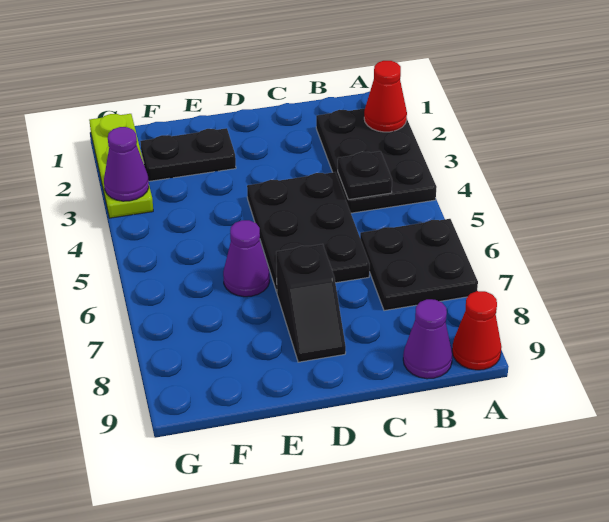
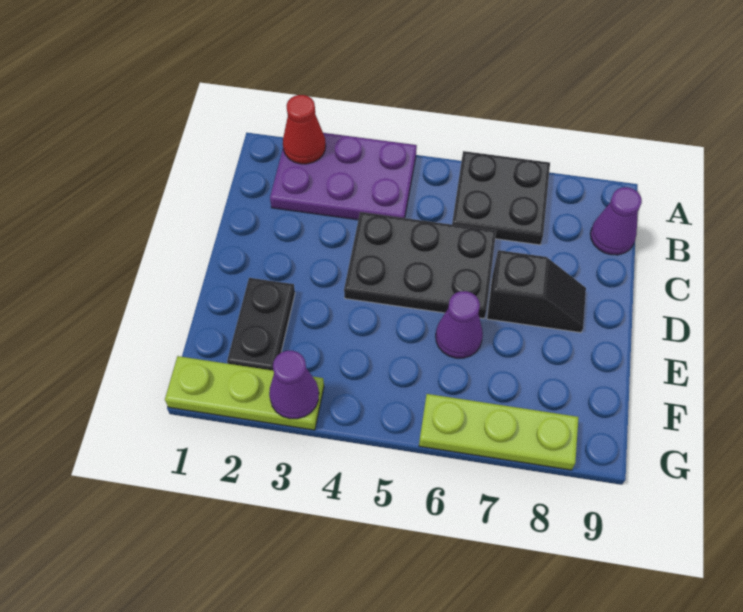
black 2x3 plate [316,109,437,213] -> purple 2x3 plate [270,133,417,220]
red 1x1 cone [452,291,502,370] -> none
black 1x1 plate [338,151,392,200] -> none
none -> lime 1x3 plate [419,394,579,470]

